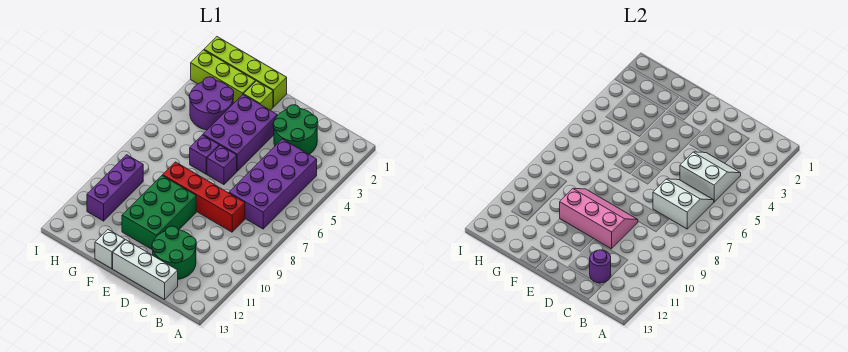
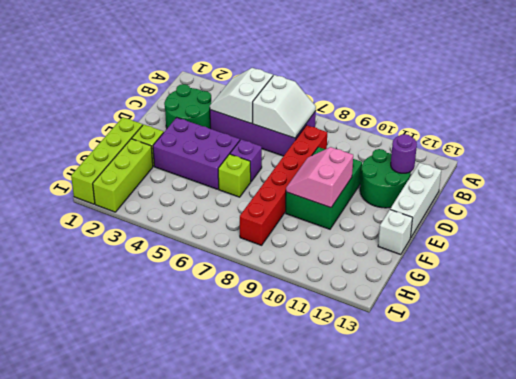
white 2x2 slope [653,179,714,229] -> white 2x2 slope turned to [253,75,316,138]
red 1x4 brick [163,162,245,232] -> red 1x6 brick [240,125,327,245]
pink 2x3 slope [560,189,638,249] -> pink 2x2 slope [286,147,353,208]
green 2x3 brick [122,176,196,249] -> green 2x3 brick turned to [286,147,362,229]
purple 1x1 brick [190,135,219,174] -> lime 1x1 brick [218,154,251,197]
purple 2x2 round brick [189,77,234,130] -> none
purple 1x3 brick [87,155,143,221] -> none

